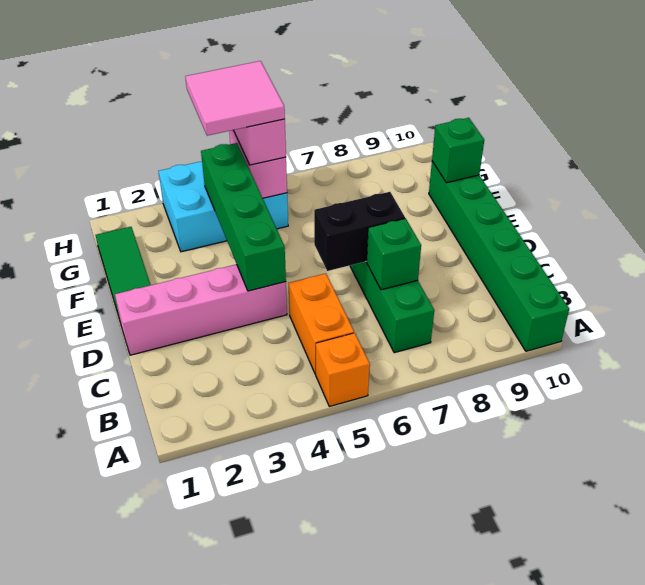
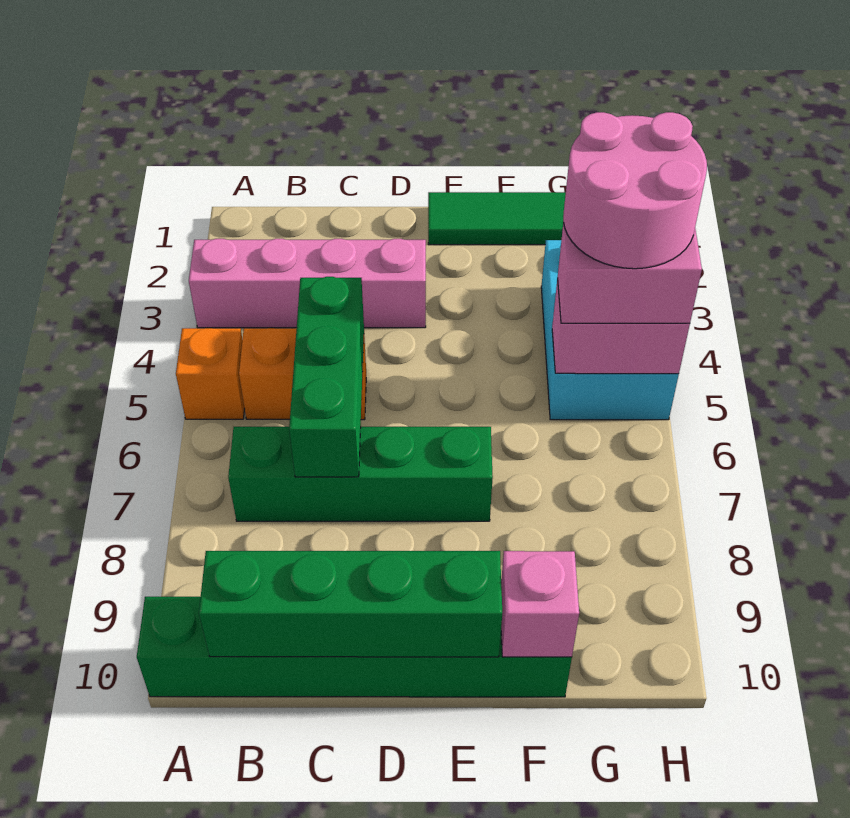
green 1x1 brick [367,218,421,290] -> green 1x3 brick [289,277,364,477]
pink 1x4 brick [115,264,287,355] -> pink 1x4 brick turned to [189,239,426,328]
green 1x4 brick [201,143,286,291] -> green 1x4 brick moved to [199,551,502,657]
black 1x2 brick [314,192,405,271] -> none
green 1x1 brick [432,118,484,183] -> pink 1x1 brick [501,551,579,657]
pink 2x2 tile [185,61,285,136] -> pink 2x2 round brick [563,112,707,269]

